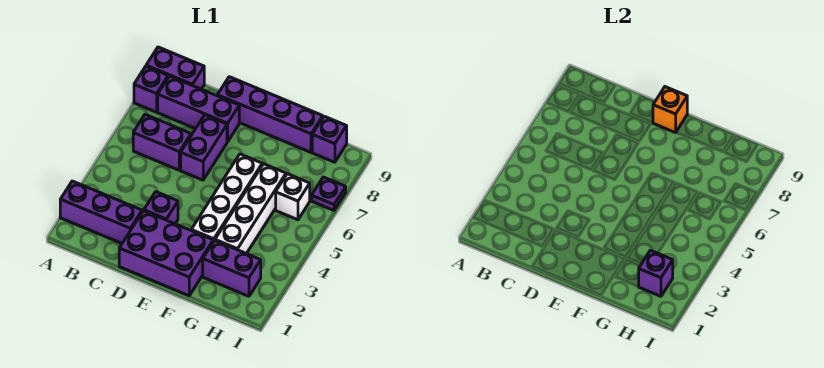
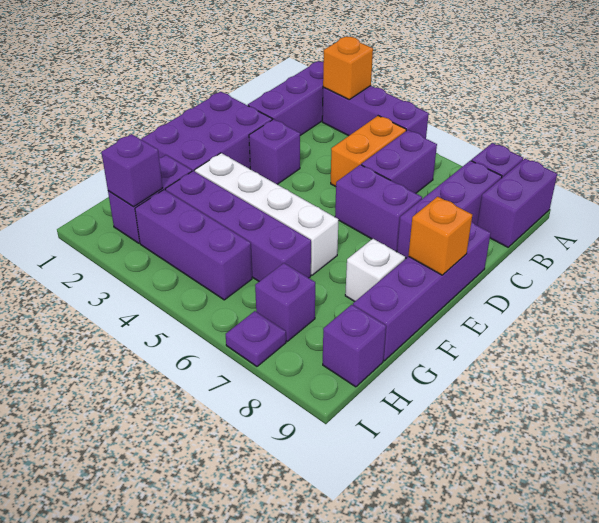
none -> purple 1x3 brick [322,86,429,139]
none -> orange 1x1 brick [323,37,373,100]
none -> orange 1x2 brick [331,116,406,187]
white 1x4 brick [215,164,286,254] -> purple 1x4 brick [165,171,311,281]
none -> purple 1x3 brick [135,190,252,300]
white 1x1 brick [276,174,310,220] -> white 1x1 brick moved to [345,239,405,301]
none -> purple 1x1 brick [255,263,315,341]

